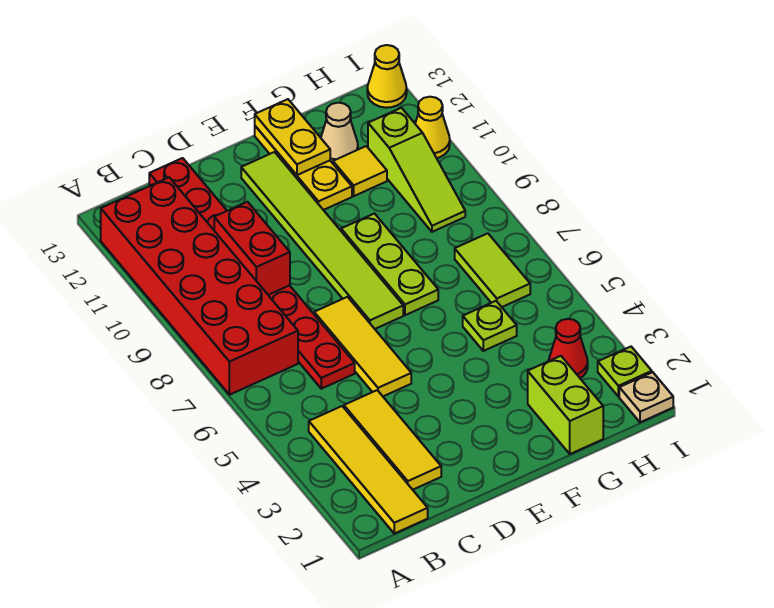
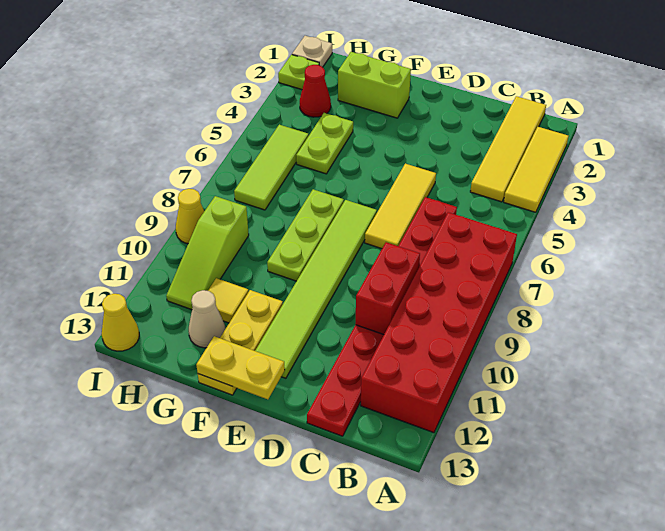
yellow 1x3 tile [344,390,441,490] -> yellow 1x3 tile moved to [504,127,568,212]
yellow 1x2 plate [255,99,330,175] -> yellow 1x2 plate turned to [196,336,285,399]
lime 1x2 brick [528,356,603,454] -> lime 1x2 brick turned to [338,52,411,118]
lime 1x1 plate [463,301,517,351] -> lime 1x2 plate [296,113,353,174]
lime 1x2 tile [455,233,530,307] -> lime 1x3 tile [234,125,308,210]
lime 1x3 slope [368,108,465,232] -> lime 1x3 slope turned to [166,196,249,310]
yellow 1x1 cone [415,97,450,158] -> yellow 1x1 cone moved to [176,189,204,244]

